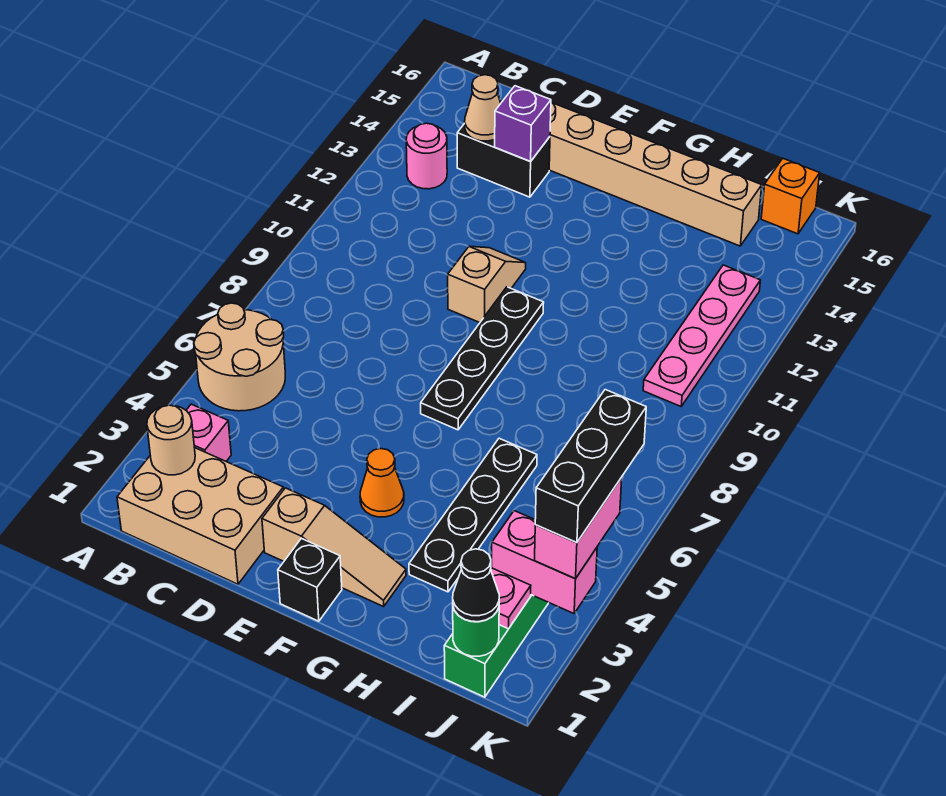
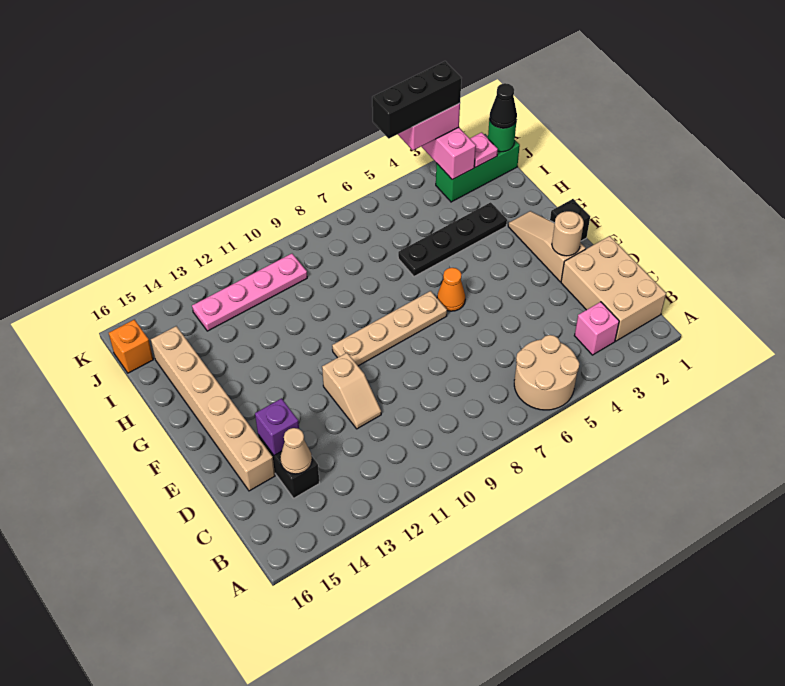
tan 1x1 round brick [147,405,195,475] -> tan 1x1 round brick moved to [552,211,584,256]
pink 1x1 round brick [406,123,447,189] -> none
tan 1x2 slope [448,246,526,323] -> tan 1x2 slope turned to [322,353,381,429]
orange 1x1 cone [360,449,404,517] -> orange 1x1 cone moved to [437,268,465,311]
black 1x4 plate [421,287,544,430] -> tan 1x4 plate [332,291,447,366]

